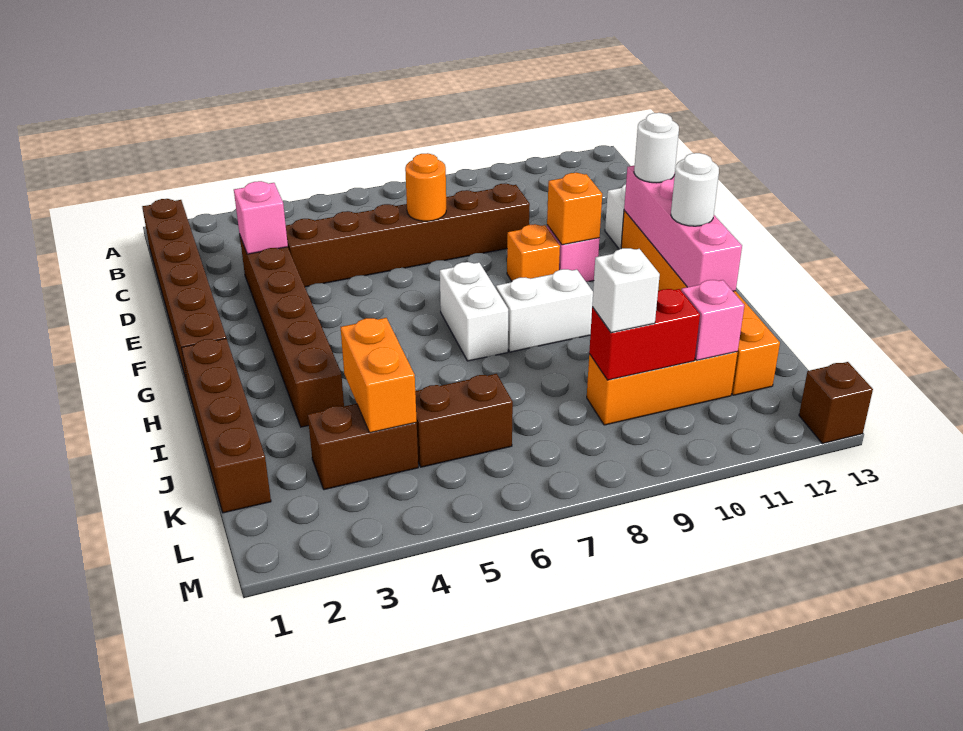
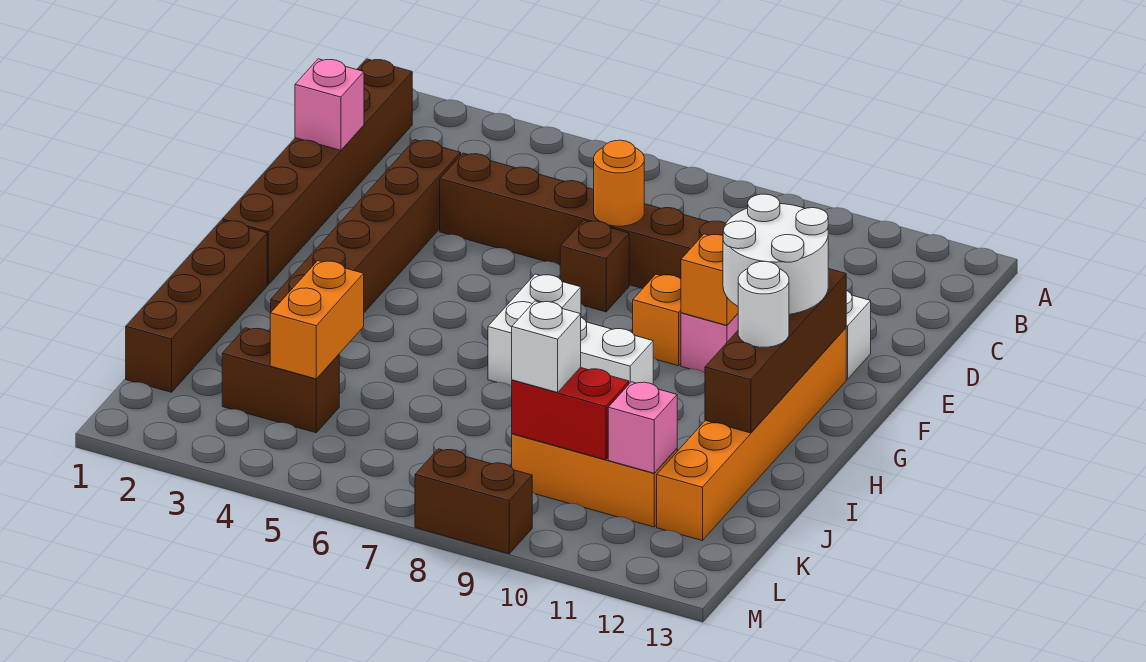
pink 1x1 brick [234,181,288,254] -> pink 1x1 brick moved to [295,59,364,150]
pink 1x4 brick [624,165,742,291] -> brown 1x4 brick [705,269,846,433]
white 1x1 round brick [634,113,679,183] -> white 2x2 round brick [723,194,828,314]
brown 1x2 brick [415,374,513,467] -> brown 1x2 brick moved to [415,449,532,554]
brown 1x1 brick [799,362,873,444] -> brown 1x1 brick moved to [560,220,629,312]

